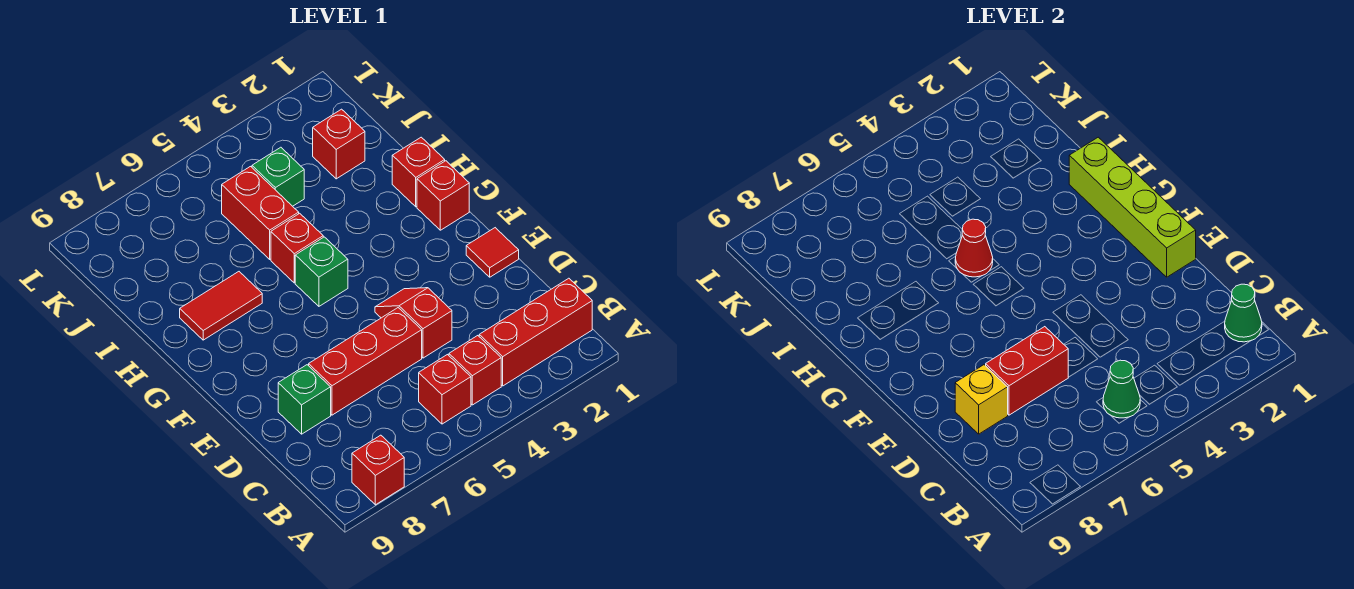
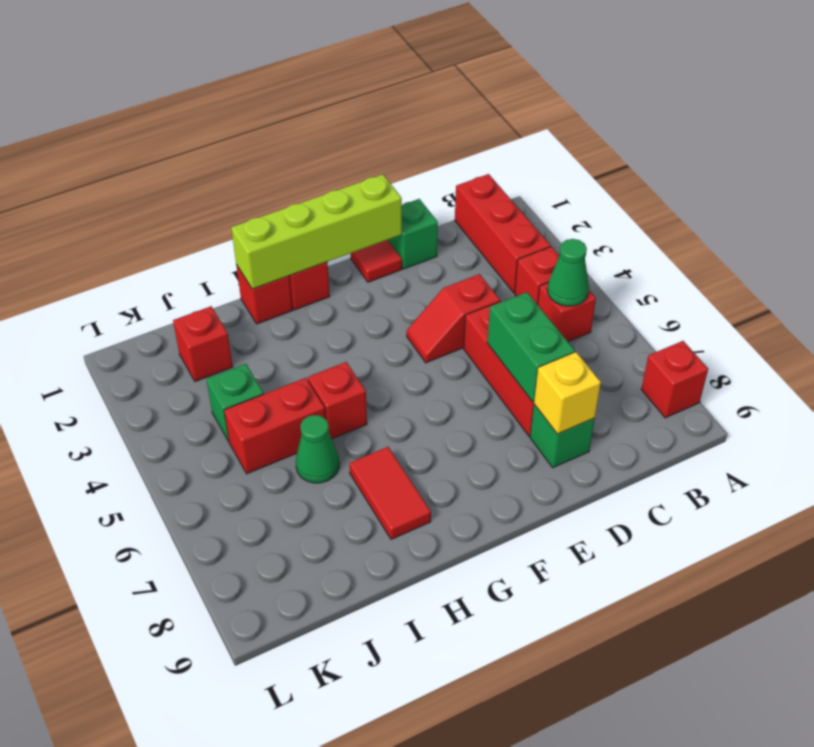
green 1x1 cone [1225,284,1262,342] -> green 1x1 cone moved to [296,415,339,483]
red 1x2 brick [986,327,1068,415] -> green 1x2 brick [487,292,575,402]
green 1x1 brick [295,237,348,306] -> green 1x1 brick moved to [388,199,438,269]
red 1x1 cone [955,219,993,277] -> none

